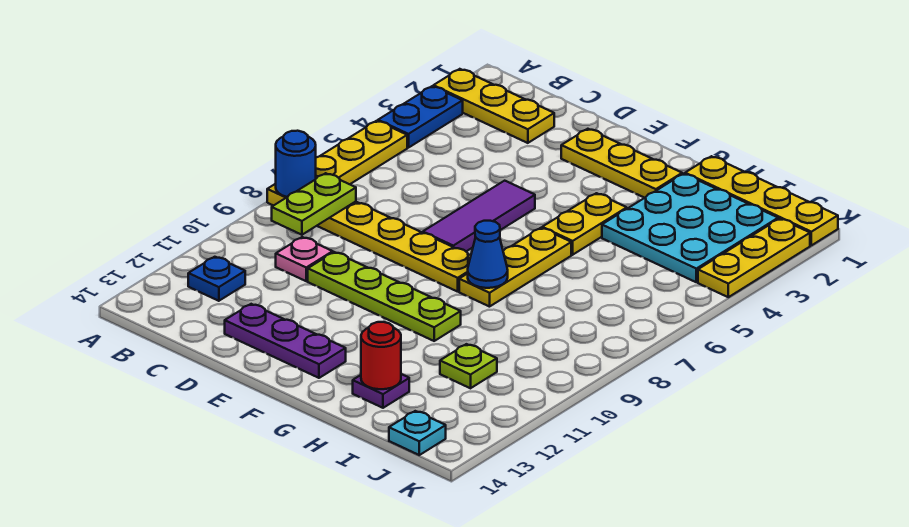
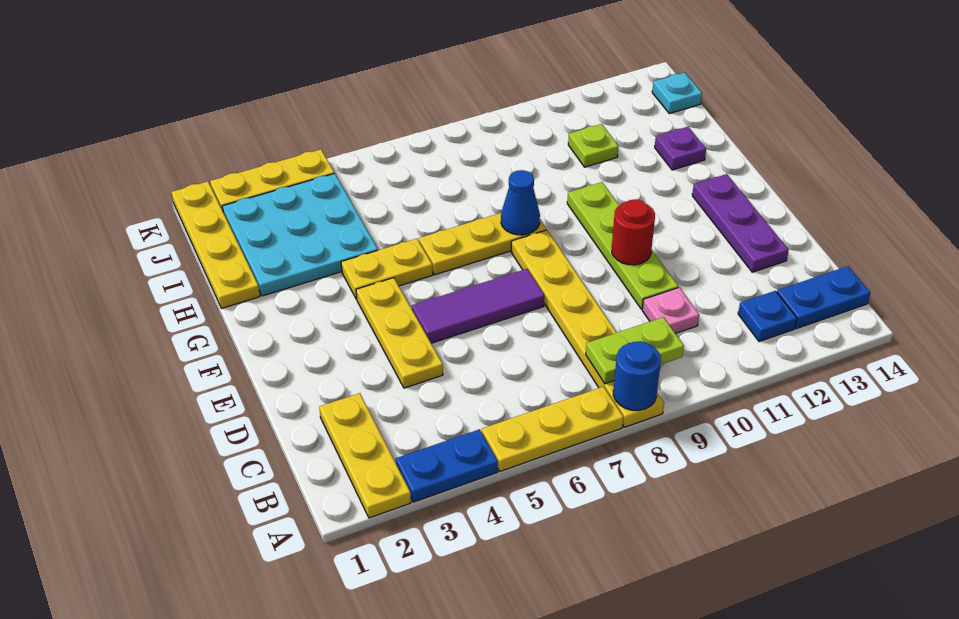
none -> blue 1x2 plate [777,266,870,329]
yellow 1x3 plate [561,129,682,198] -> yellow 1x3 plate moved to [356,278,443,388]
red 1x1 round brick [361,322,401,389] -> red 1x1 round brick moved to [612,199,655,265]

